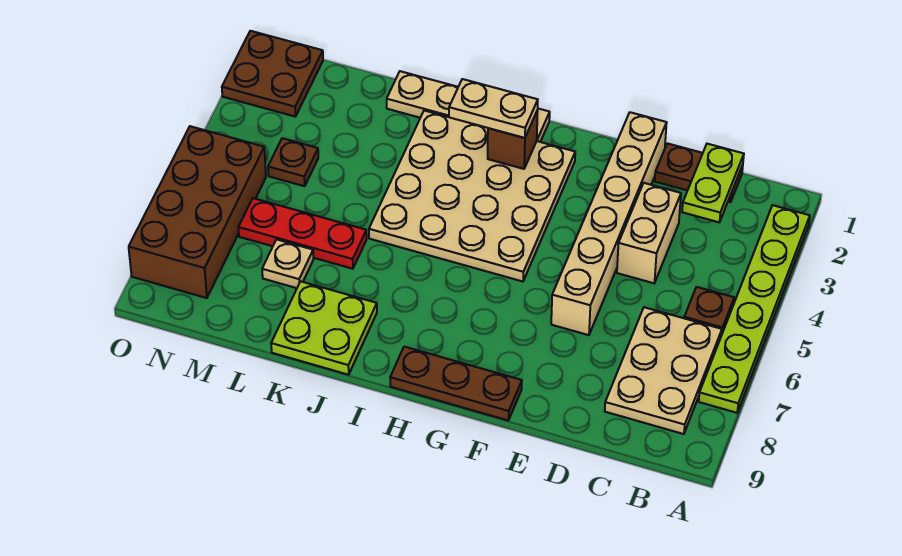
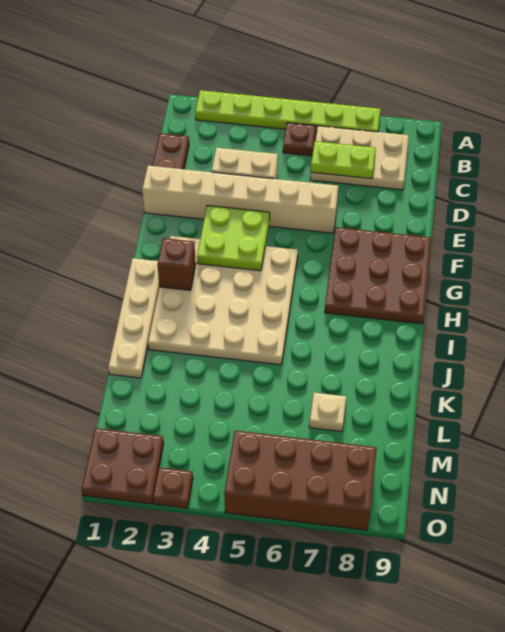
lime 1x2 plate [682,144,744,222] -> lime 1x2 plate moved to [311,141,376,179]
brown 1x3 plate [390,347,522,420] -> brown 3x3 plate [325,227,431,324]
tan 1x2 plate [449,79,538,138] -> none
lime 2x2 plate [271,281,377,375] -> lime 2x2 plate moved to [197,205,270,271]
red 1x3 plate [238,198,367,269] -> none
brown 1x1 plate [268,138,318,186] -> brown 1x1 plate moved to [153,468,193,508]

